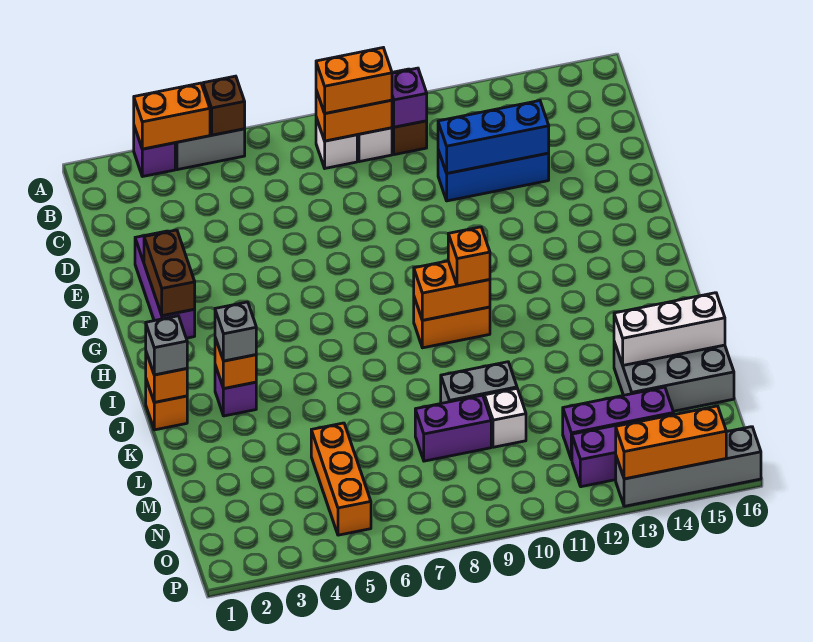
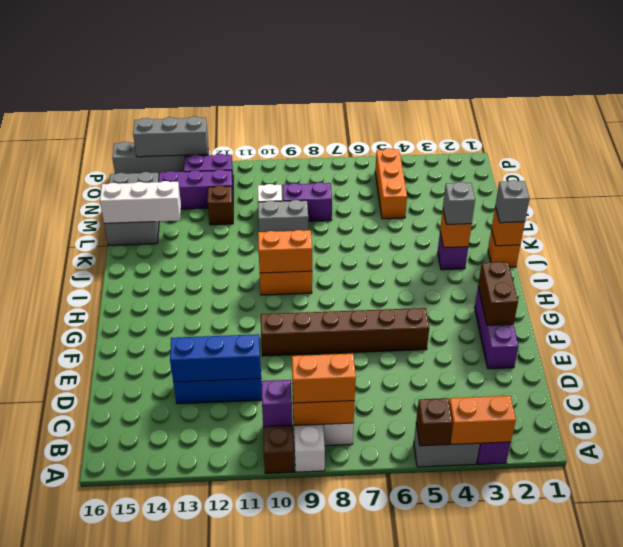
none -> brown 1x6 brick [261,308,429,356]
orange 1x1 brick [448,227,490,286] -> none
grey 2x3 brick [614,342,734,411] -> grey 2x3 brick turned to [104,172,159,245]
none -> brown 1x1 brick [208,186,233,225]
orange 1x3 brick [616,406,726,479] -> grey 1x3 brick [133,116,208,157]

